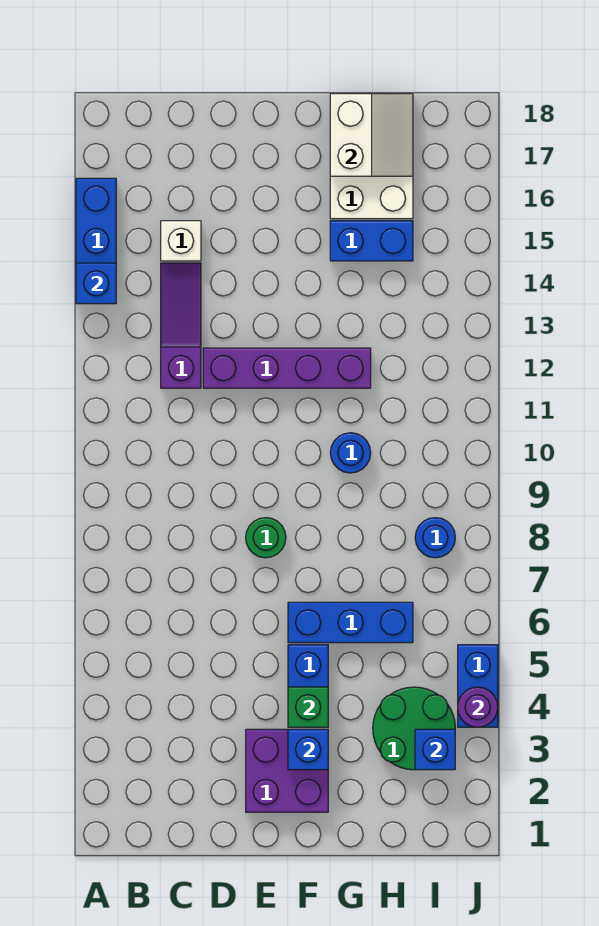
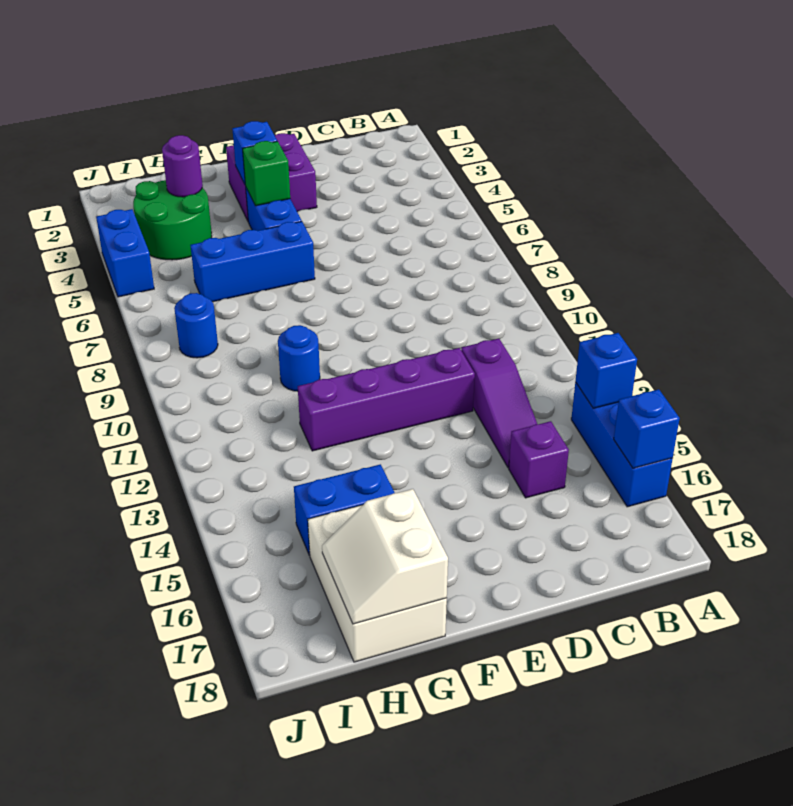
white 1x1 brick [161,221,201,261] -> purple 1x1 brick [509,421,569,498]
green 1x1 round brick [246,518,286,558] -> none
blue 1x1 brick [415,729,455,770] -> blue 1x1 brick moved to [614,389,680,468]
purple 1x1 round brick [458,687,498,727] -> purple 1x1 round brick moved to [162,135,203,197]

